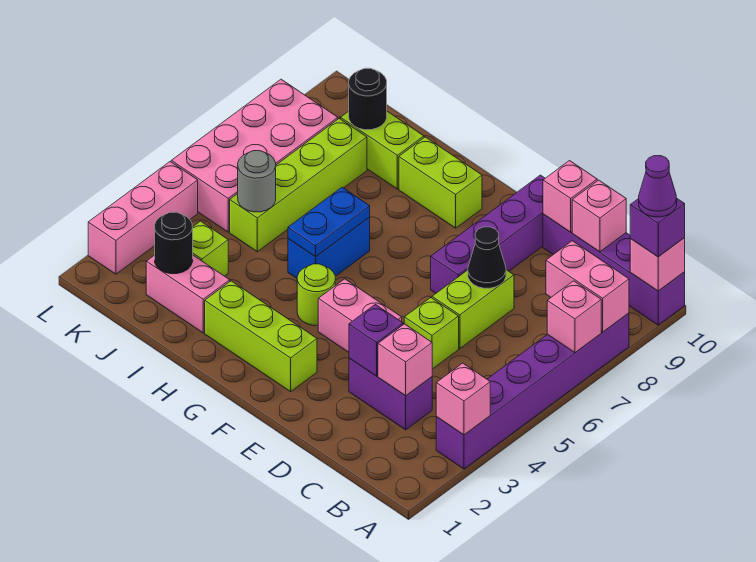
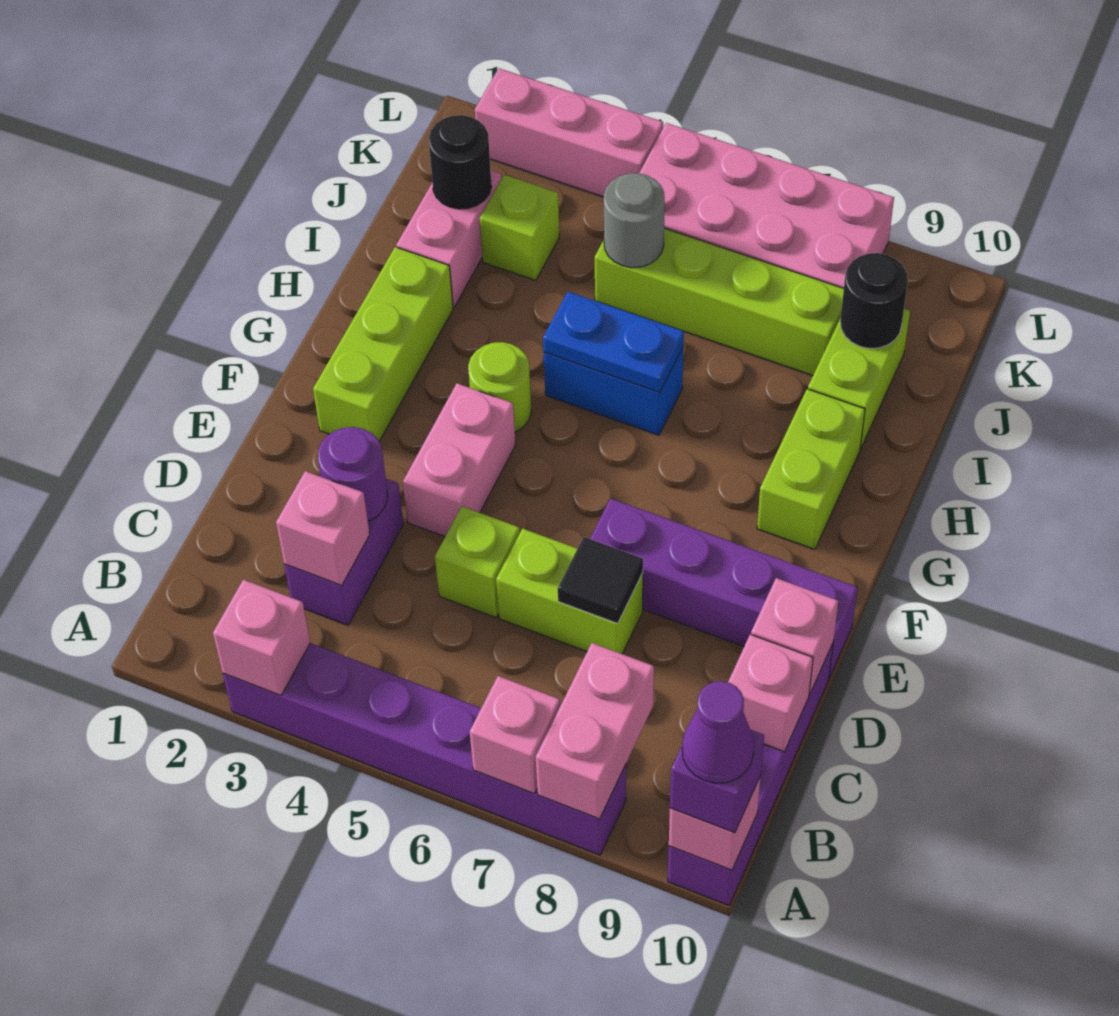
purple 1x1 brick [349,304,403,376] -> purple 1x1 round brick [318,427,388,521]
black 1x1 cone [468,227,506,288] -> black 1x1 tile [558,537,643,624]

